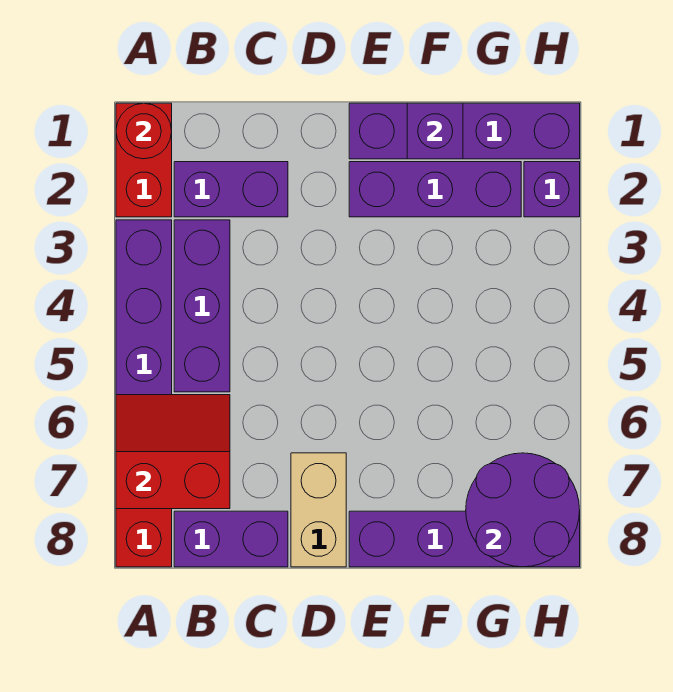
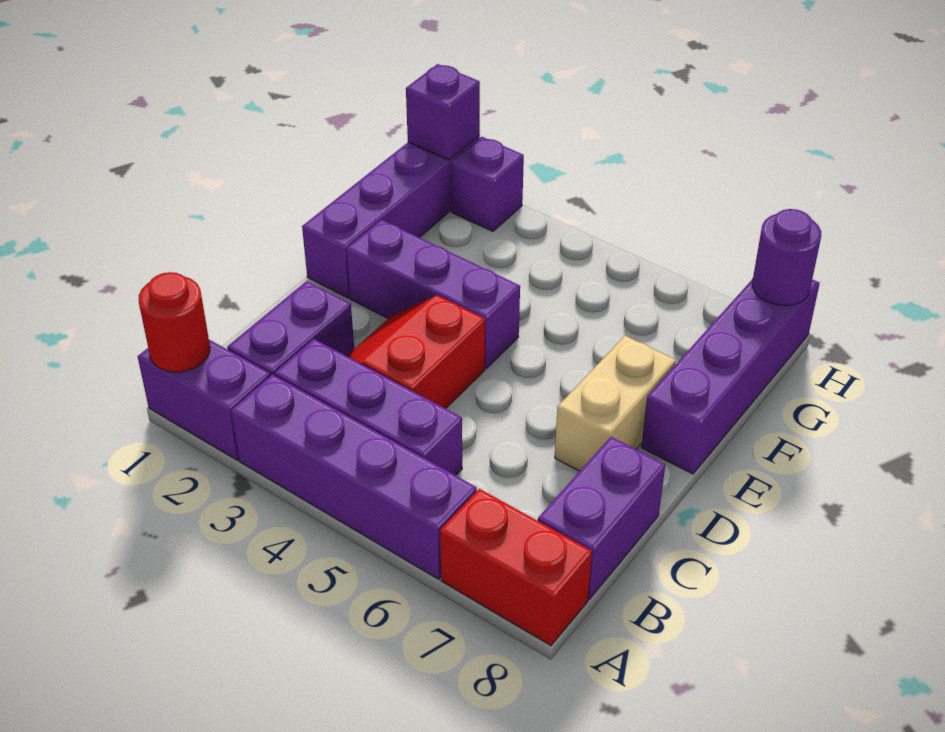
red 1x2 brick [116,103,172,217] -> purple 1x2 brick [138,340,270,460]
red 2x2 slope [116,395,230,509] -> red 2x2 slope moved to [347,295,485,409]
tan 1x2 brick [291,453,346,567] -> tan 1x2 brick turned to [555,336,676,471]
purple 1x3 brick [349,162,521,217] -> purple 1x3 brick turned to [347,220,520,368]
purple 1x1 brick [407,103,463,159] -> purple 1x1 brick moved to [406,64,480,160]
purple 2x2 round brick [466,453,580,567] -> purple 1x1 round brick [752,209,821,306]

